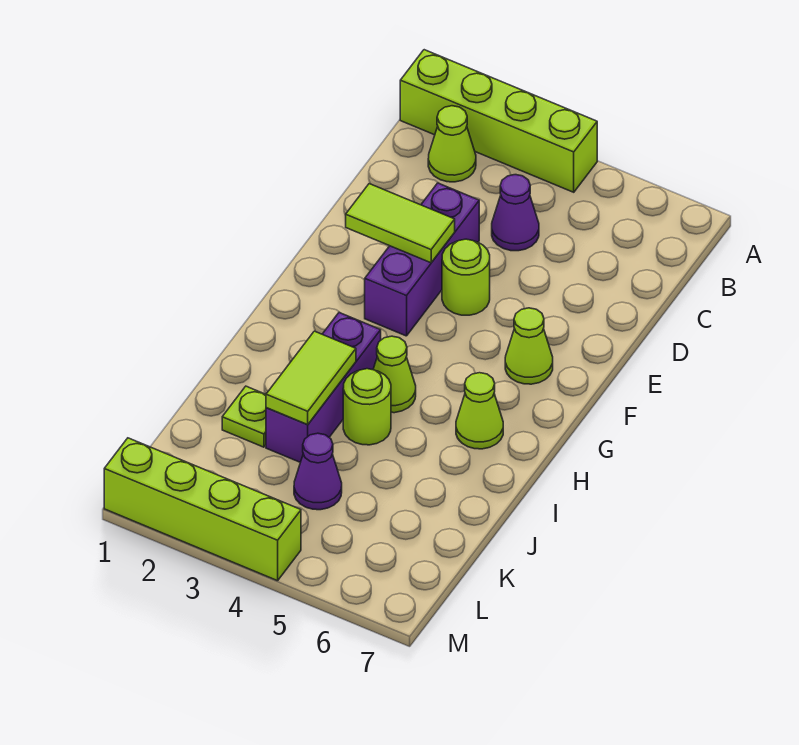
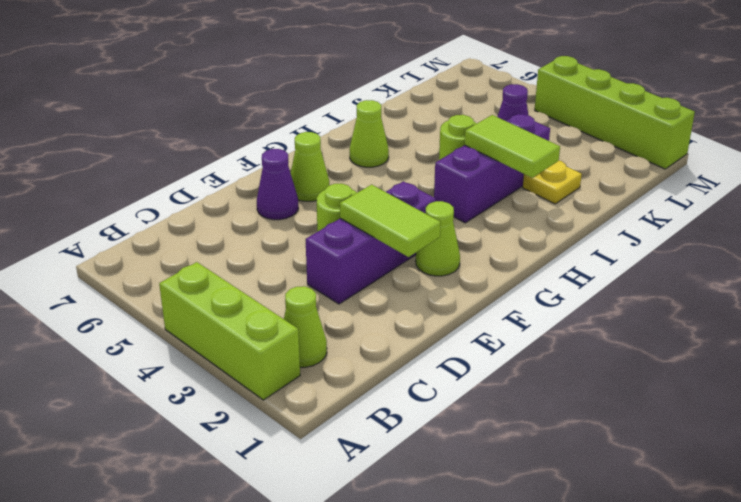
lime 1x4 brick [400,50,597,192] -> lime 1x3 brick [159,262,300,400]
purple 1x1 cone [492,175,539,251] -> purple 1x1 cone moved to [257,149,298,220]
lime 1x1 cone [373,336,416,413] -> lime 1x1 cone moved to [416,201,460,276]
lime 1x2 tile [266,331,356,425] -> lime 1x2 tile turned to [465,115,560,178]
lime 1x1 plate [222,386,266,447] -> yellow 1x1 plate [523,161,582,204]

